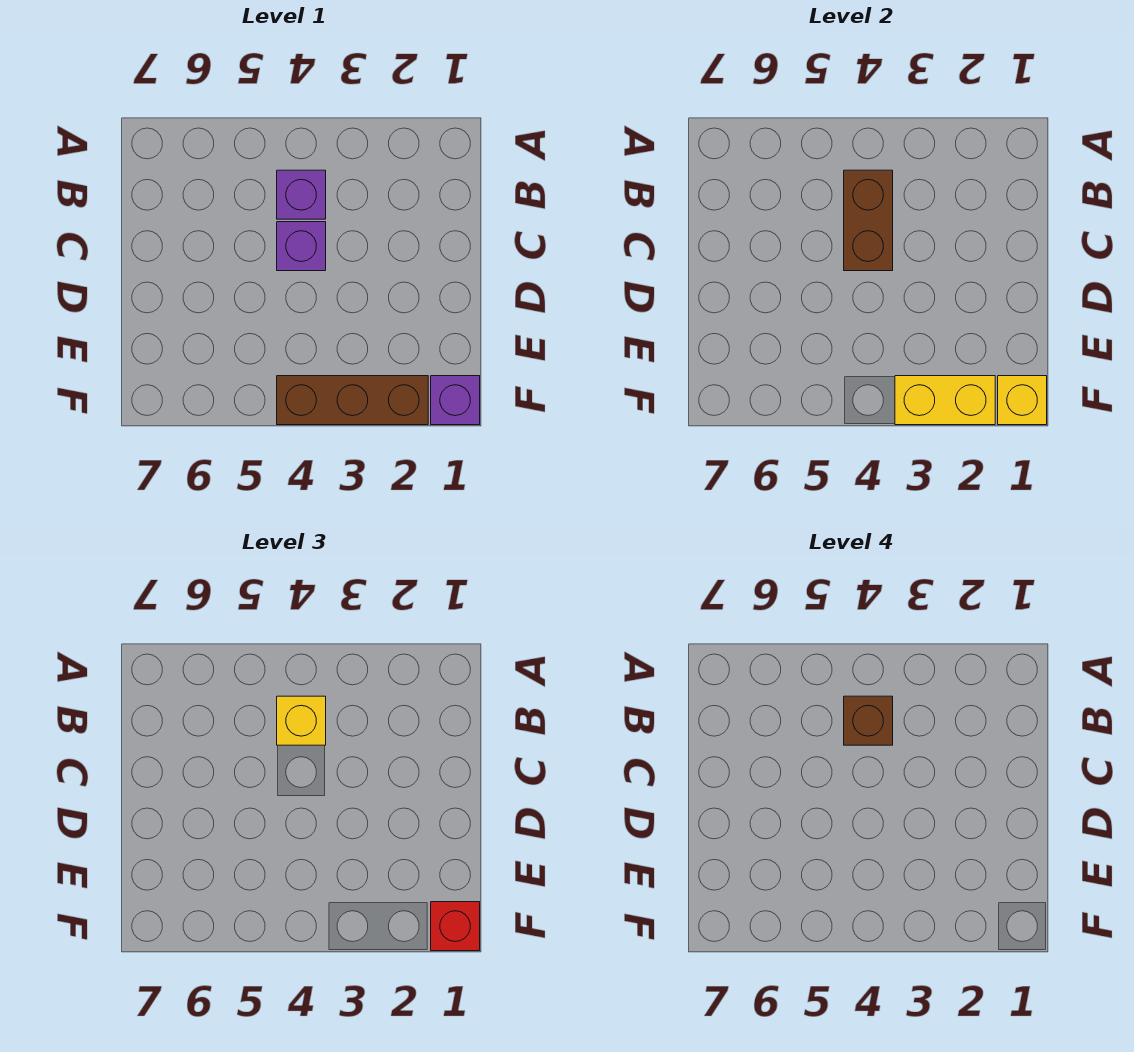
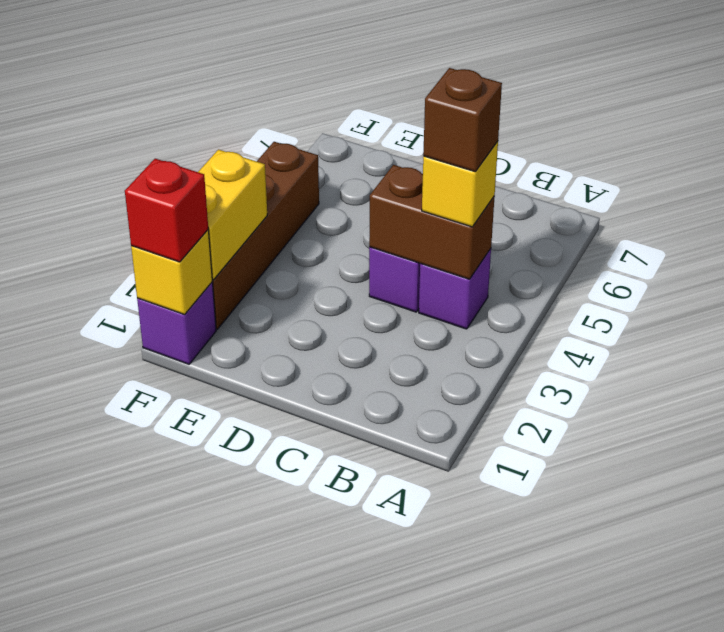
brown 1x3 brick [277,376,428,425] -> brown 1x4 brick [212,142,319,329]

